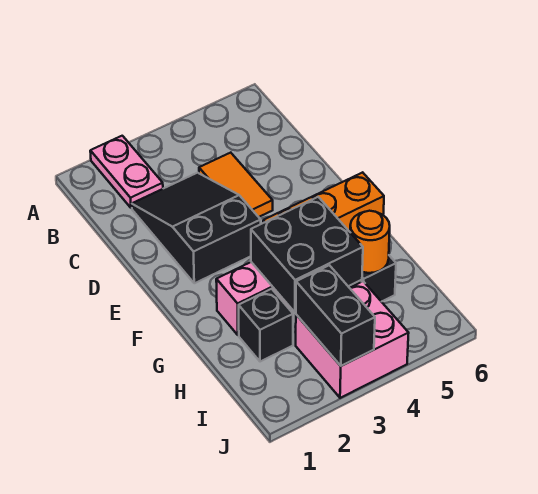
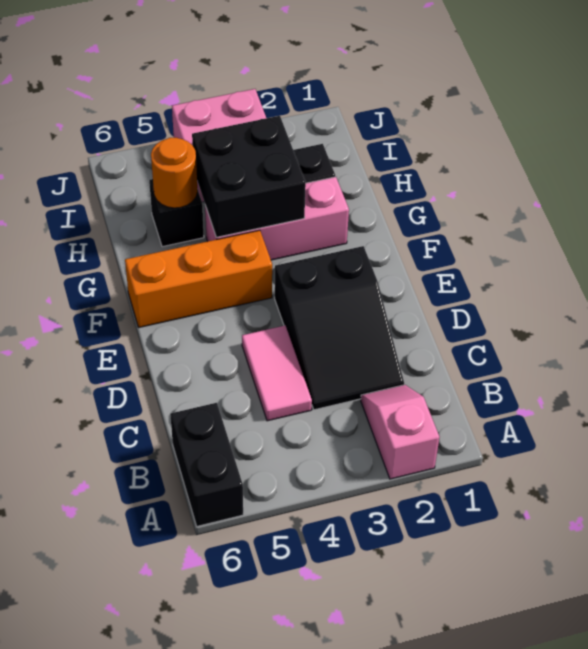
pink 1x2 plate [90,136,163,208] -> pink 1x2 slope [361,385,439,479]
orange 1x2 tile [199,153,273,217] -> pink 1x2 tile [242,326,312,421]
black 1x2 brick [296,265,375,366] -> black 1x2 brick moved to [170,403,243,526]

